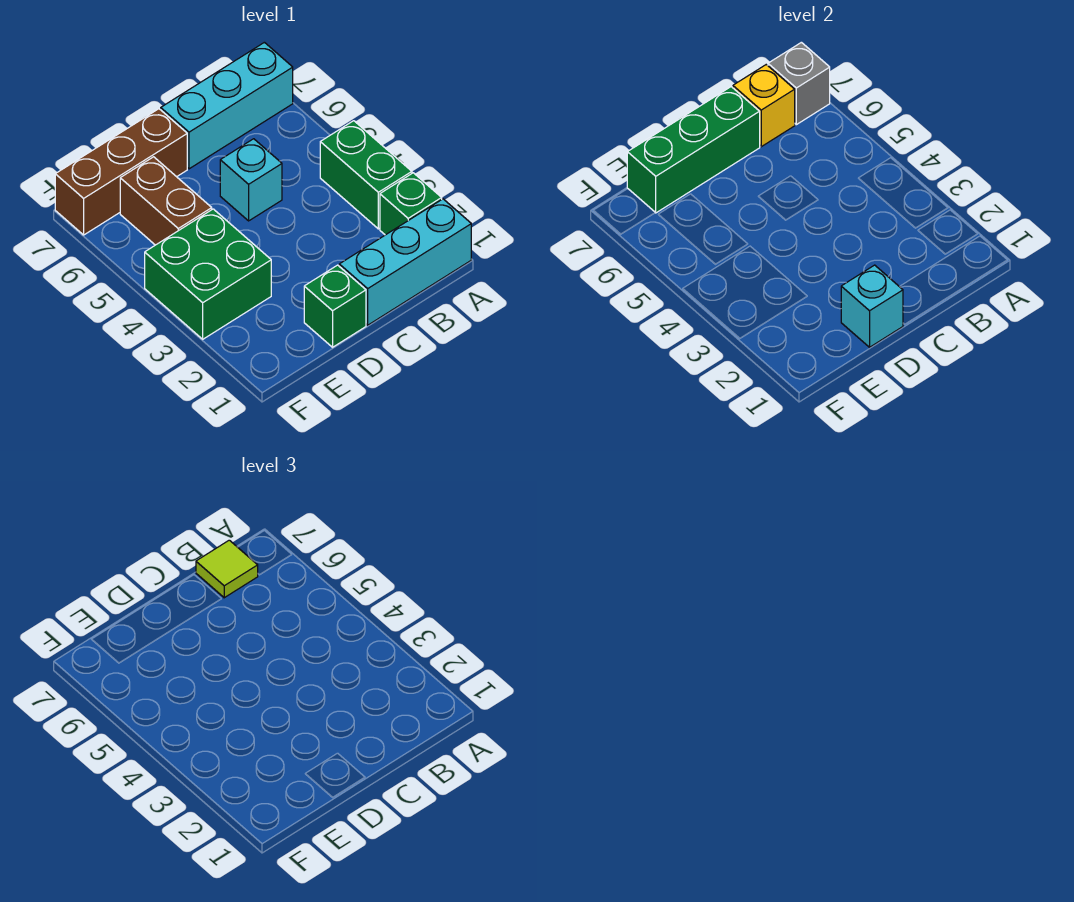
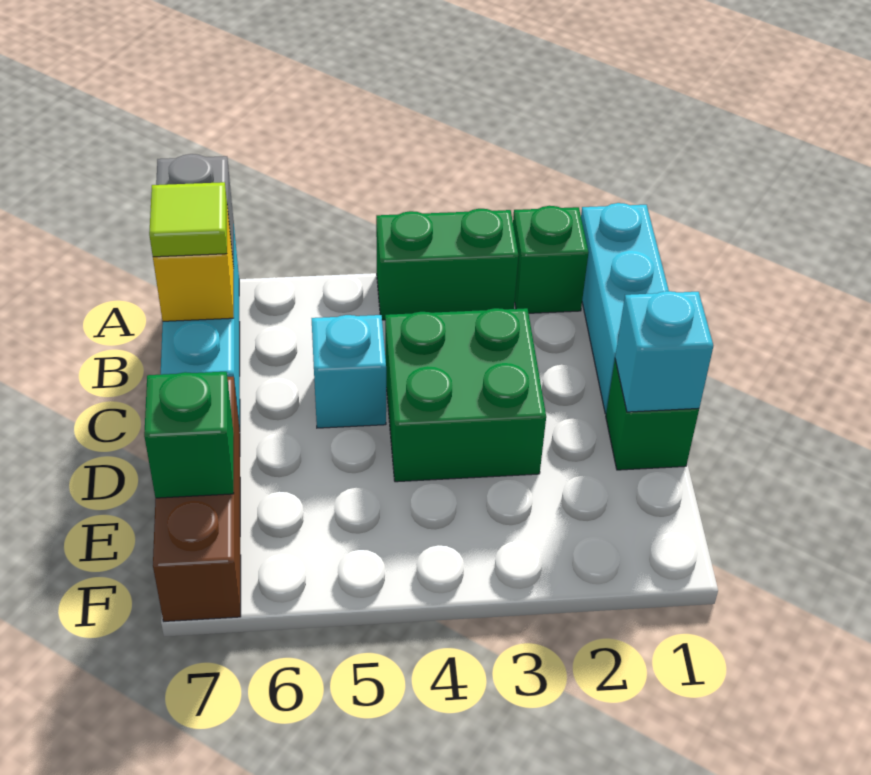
green 1x3 brick [627,87,760,213] -> green 1x1 brick [144,372,234,498]
green 2x2 brick [145,209,271,339] -> green 2x2 brick moved to [385,308,546,482]
brown 1x2 brick [120,157,212,245] -> none

